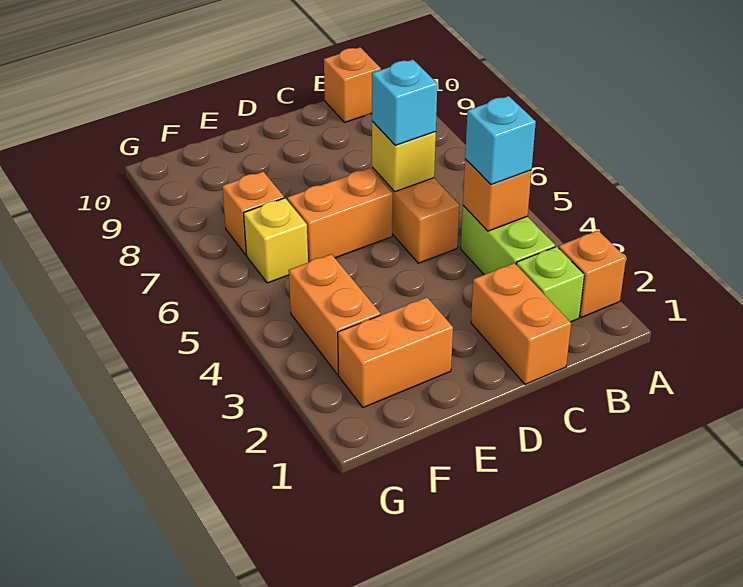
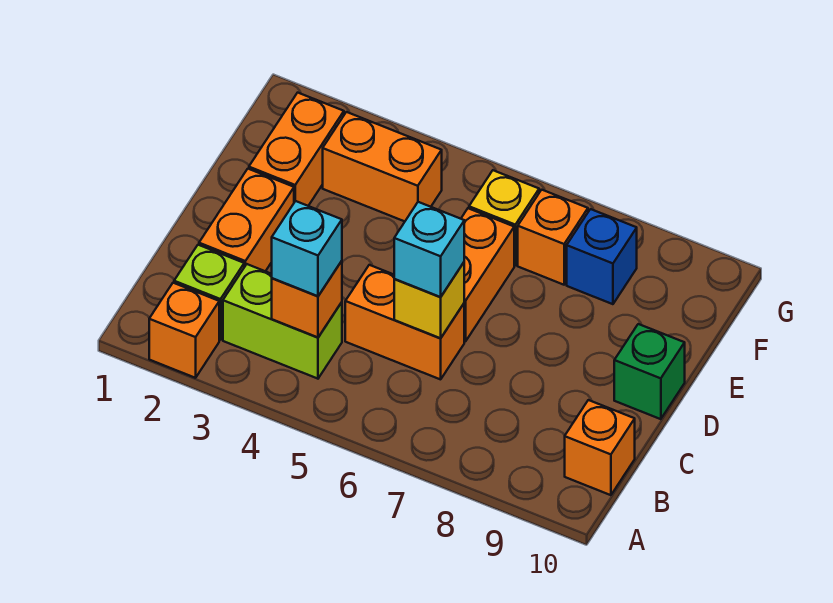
orange 1x2 brick [471,263,571,384] -> orange 1x2 brick turned to [199,169,294,271]
none -> green 1x1 brick [614,324,685,419]
none -> blue 1x1 brick [567,209,637,304]

